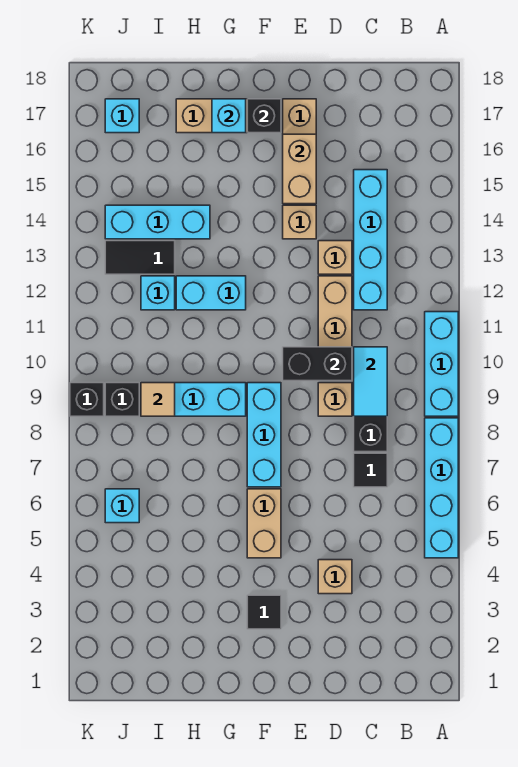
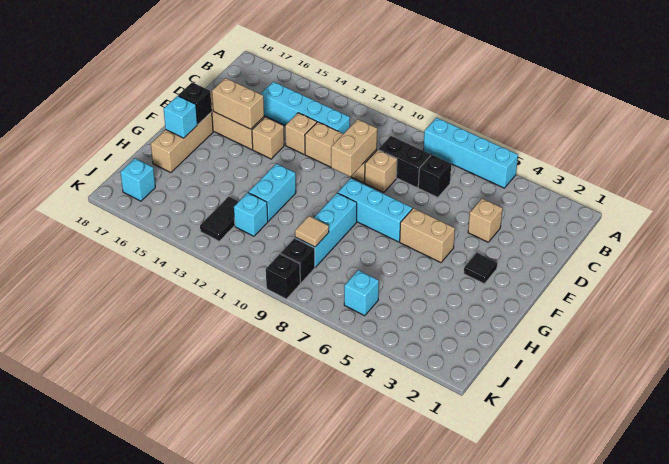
cyan 1x3 brick [425,312,458,416] -> none
black 1x1 tile [354,453,387,487] -> black 1x1 brick [418,155,451,198]
cyan 1x2 tile [354,347,387,416] -> none
black 1x2 brick [283,347,352,381] -> tan 1x2 brick [331,119,377,177]
cyan 1x3 brick [105,205,210,239] -> none

